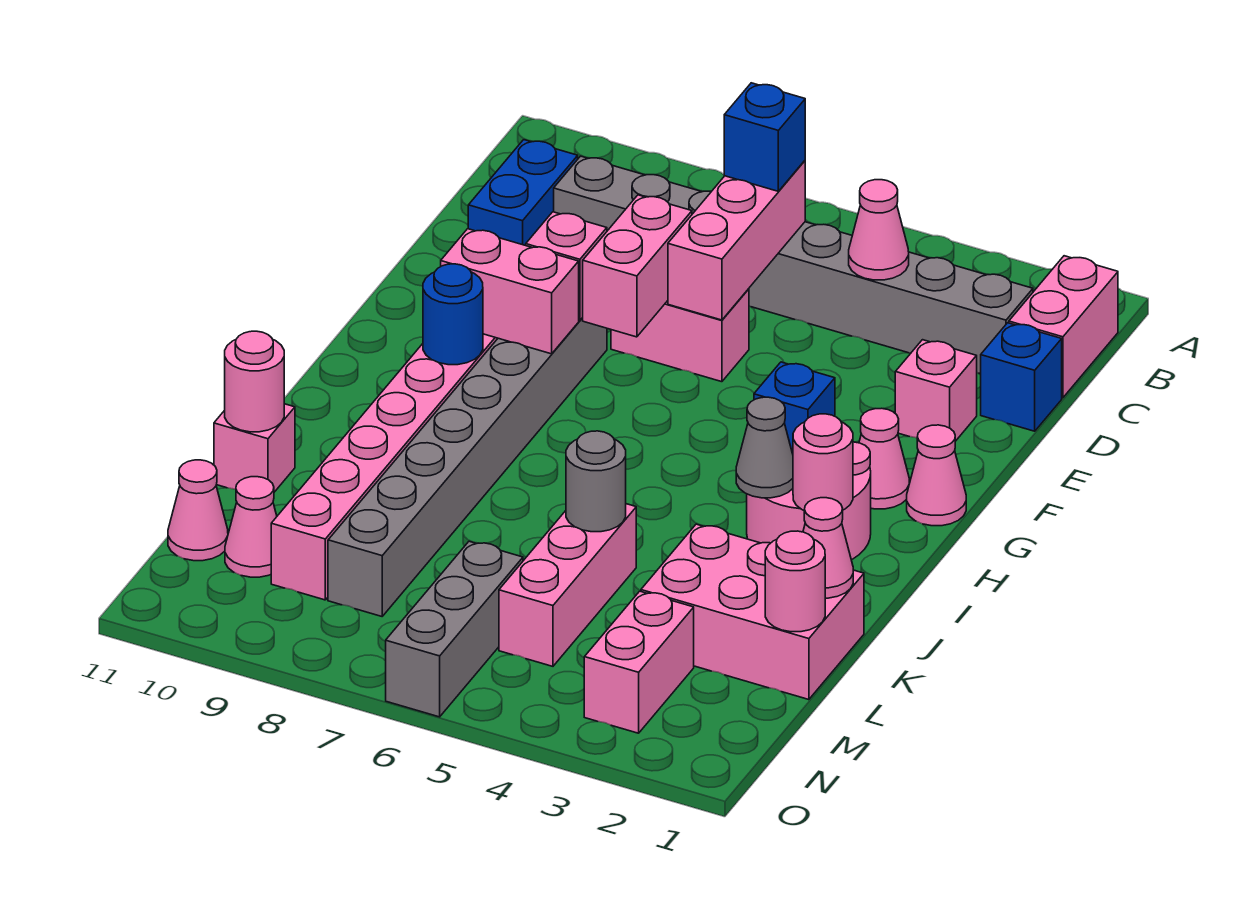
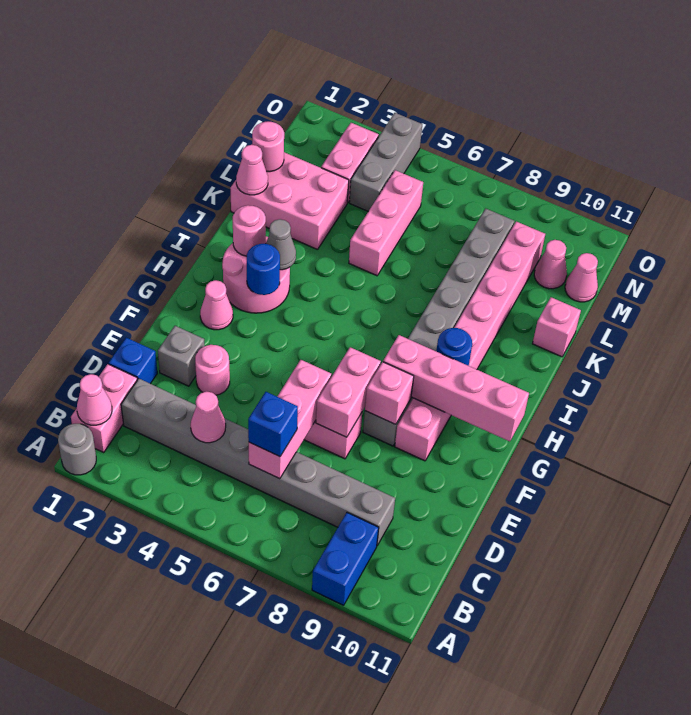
blue 1x2 brick [468,140,578,245] -> blue 1x2 brick moved to [312,513,379,605]
pink 1x1 brick [895,340,977,441] -> grey 1x1 brick [158,326,205,386]
pink 1x1 cone [907,425,966,526] -> pink 1x1 cone moved to [77,374,112,425]
pink 1x2 brick [441,229,579,354] -> pink 1x4 brick [383,335,529,441]
blue 1x1 brick [754,362,835,454] -> blue 1x1 round brick [247,244,280,295]
grey 1x1 round brick [566,431,626,532] -> grey 1x1 round brick moved to [58,424,96,475]
pink 1x1 round brick [225,331,284,432] -> pink 1x1 round brick moved to [195,345,230,395]
grey 1x3 brick [386,541,523,717] -> grey 1x3 brick moved to [349,113,422,211]

